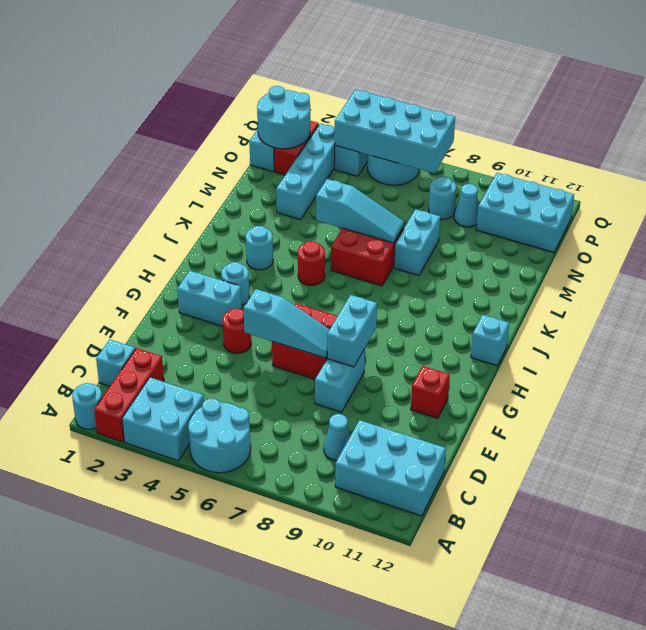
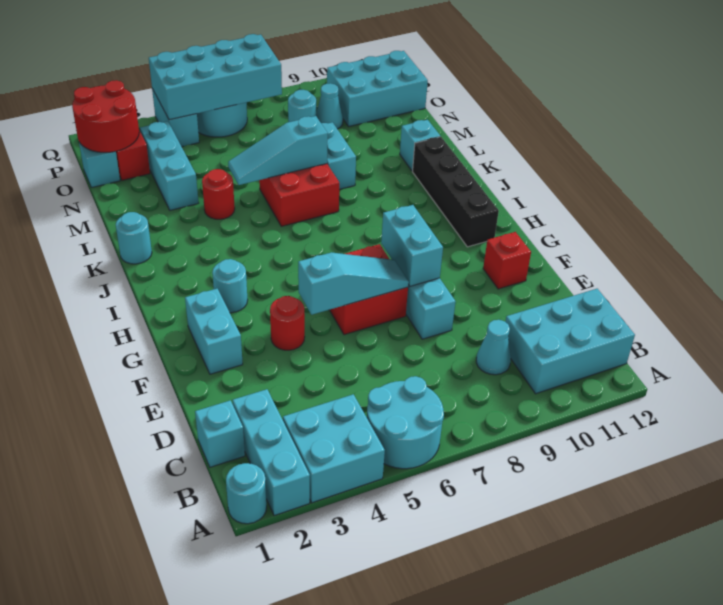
red 1x3 brick [94,348,164,442] -> cyan 1x3 brick [232,389,310,516]
cyan 1x2 brick [177,271,242,326] -> cyan 1x2 brick turned to [185,289,243,374]
none -> black 1x4 brick [413,137,499,247]
cyan 1x1 brick [471,315,509,366] -> cyan 1x1 brick moved to [400,120,440,171]
cyan 1x1 round brick [246,226,273,270] -> cyan 1x1 round brick moved to [116,212,152,264]
red 1x1 round brick [298,241,325,285] -> red 1x1 round brick moved to [202,169,235,219]
cyan 1x3 slope [316,179,404,243] -> cyan 1x3 slope turned to [228,116,328,185]
cyan 1x4 brick [276,123,335,219] -> cyan 1x3 brick [140,121,199,210]
cyan 2x2 round brick [257,86,310,149] -> red 2x2 round brick [72,80,139,152]

